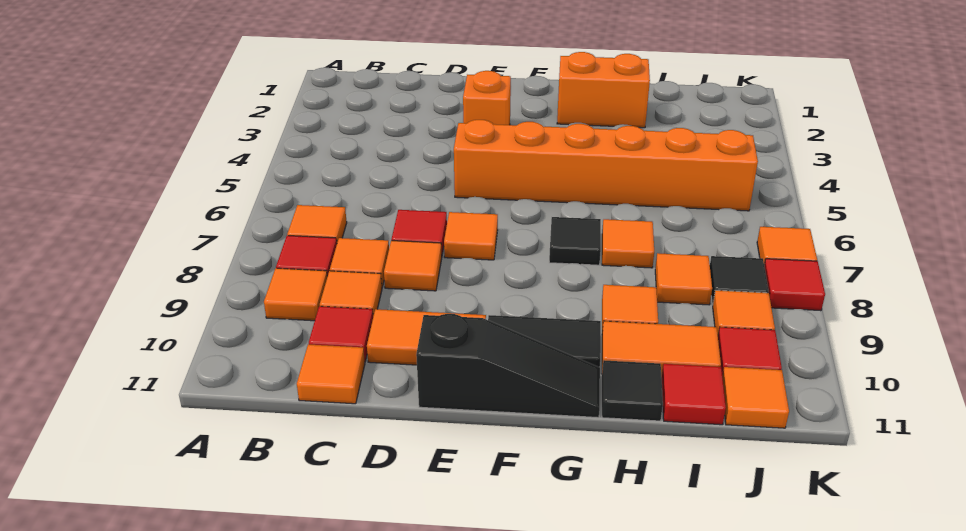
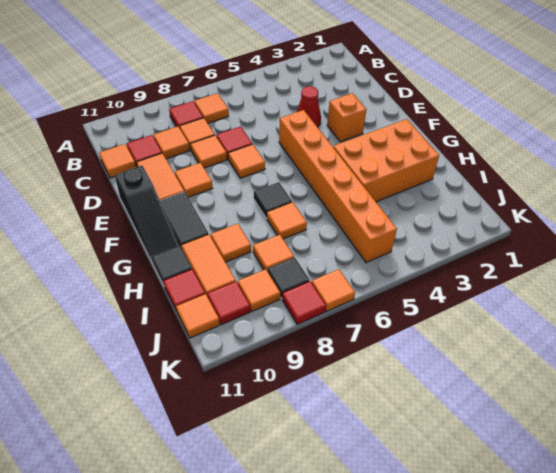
orange 1x1 tile [264,268,327,321] -> orange 1x1 tile moved to [175,163,212,197]
none -> red 1x1 cone [297,86,321,127]
orange 1x2 brick [557,52,650,128] -> orange 2x3 brick [333,119,439,202]

